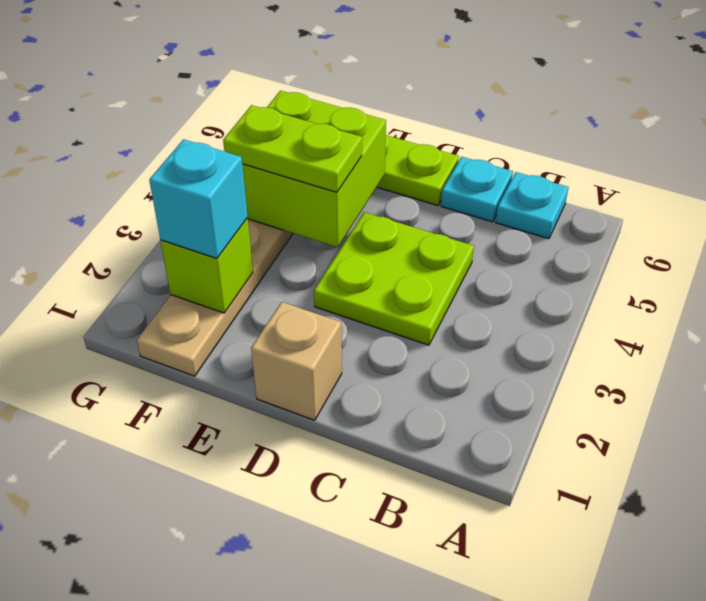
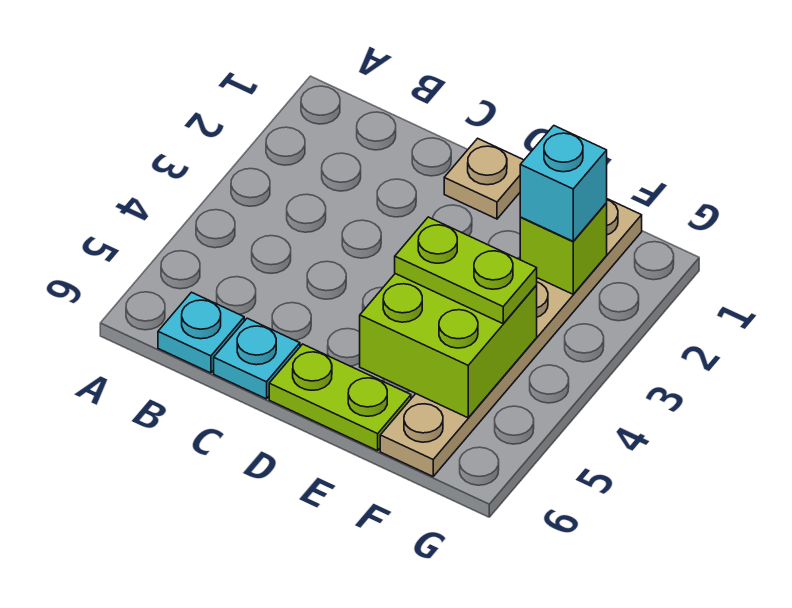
lime 2x2 plate [314,212,474,345] -> none
tan 1x1 brick [251,302,342,420] -> tan 1x1 plate [444,138,524,219]

